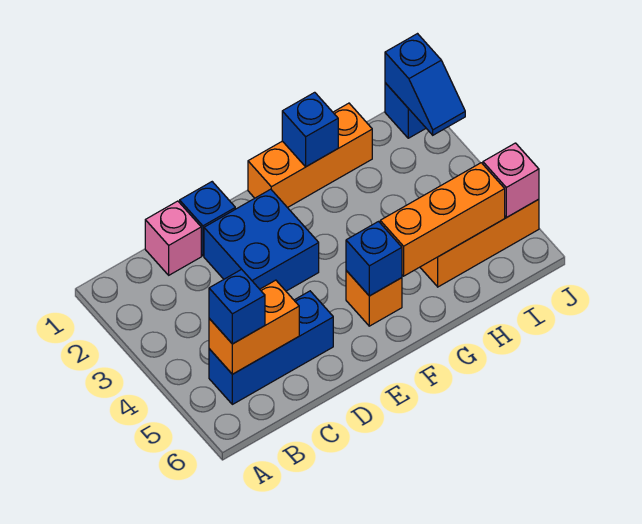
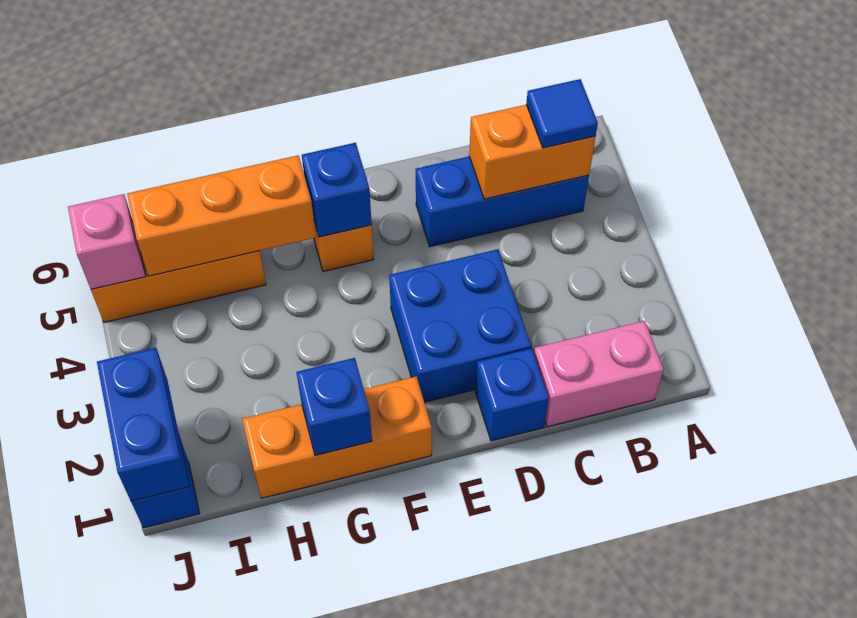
blue 1x1 brick [209,269,265,344] -> blue 1x1 tile [526,79,598,148]
pink 1x1 brick [145,201,201,275] -> pink 1x2 brick [534,321,664,427]
blue 1x2 slope [385,34,465,135] -> blue 1x2 brick [97,348,190,501]

